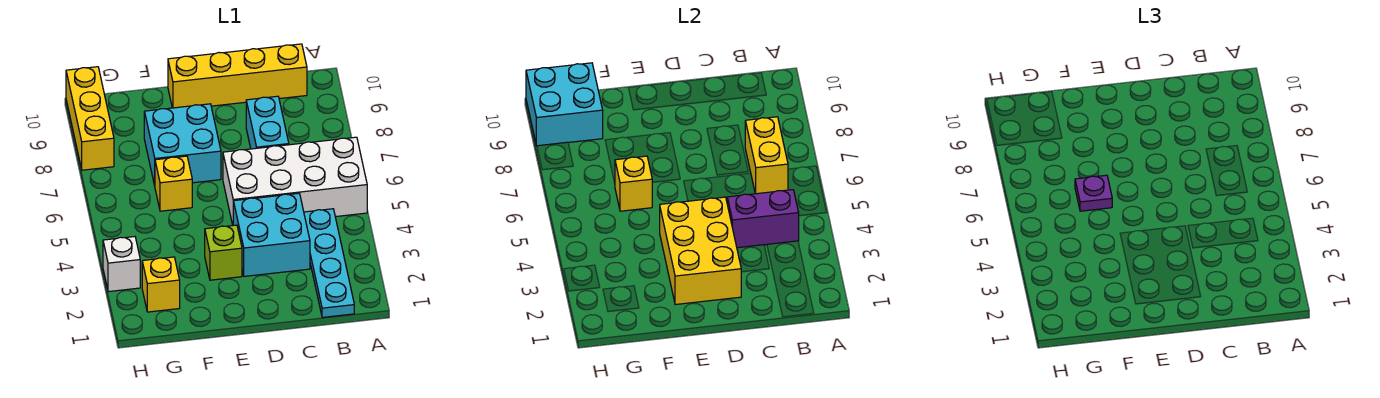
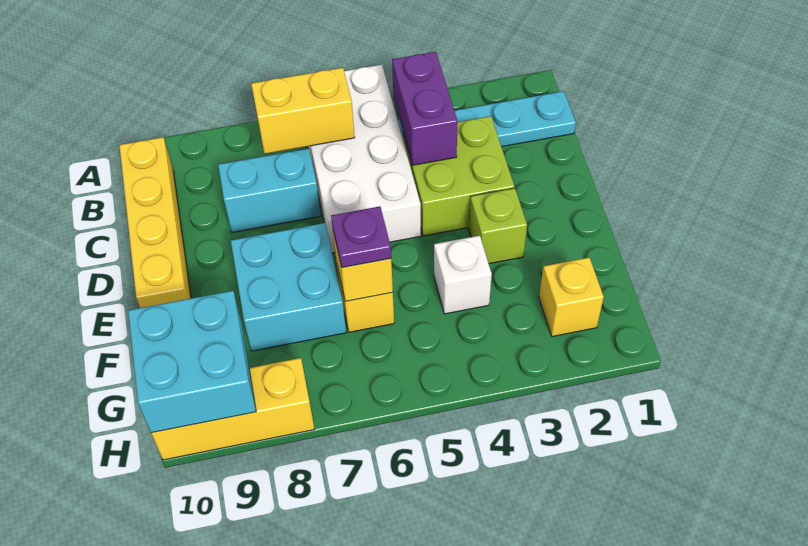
cyan 2x2 brick [233,193,310,276] -> lime 2x2 brick [403,116,514,236]
yellow 2x3 brick [660,197,741,305] -> none
white 1x1 brick [103,237,140,292] -> white 1x1 brick moved to [434,236,492,314]

